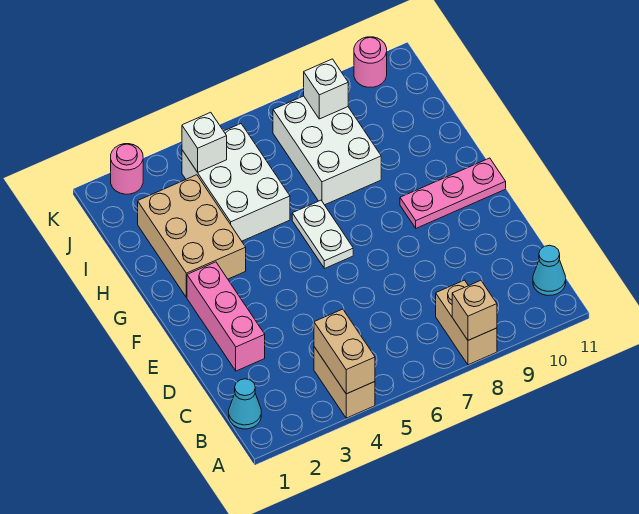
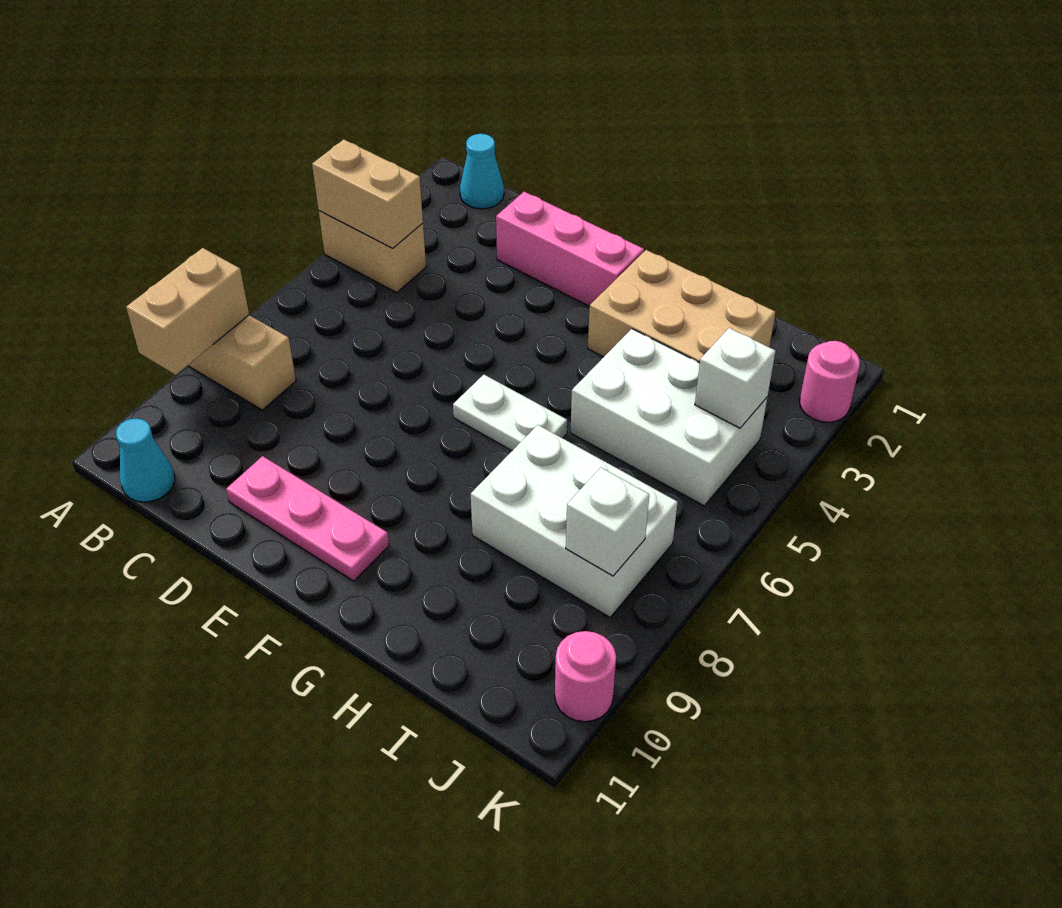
tan 1x1 brick [452,281,497,340] -> tan 1x2 brick [126,248,249,375]
pink 1x3 plate [400,158,506,228] -> pink 1x3 plate turned to [226,456,389,581]

